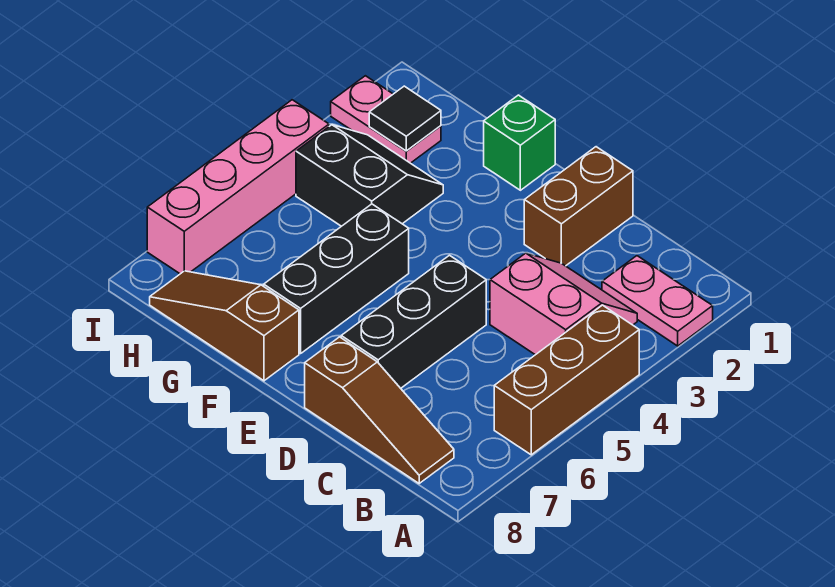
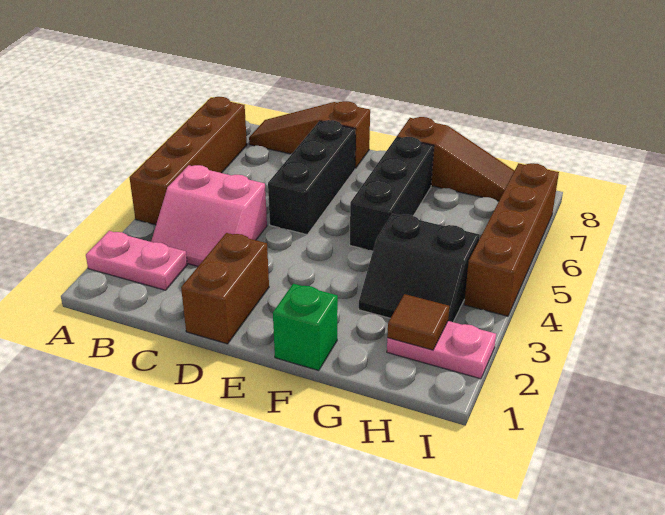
brown 1x3 brick [494,305,639,455] -> brown 1x4 brick [129,97,247,225]
black 1x1 tile [369,86,441,151] -> brown 1x1 tile [387,294,449,350]
pink 1x4 brick [147,100,329,274] -> brown 1x4 brick [464,163,559,316]

